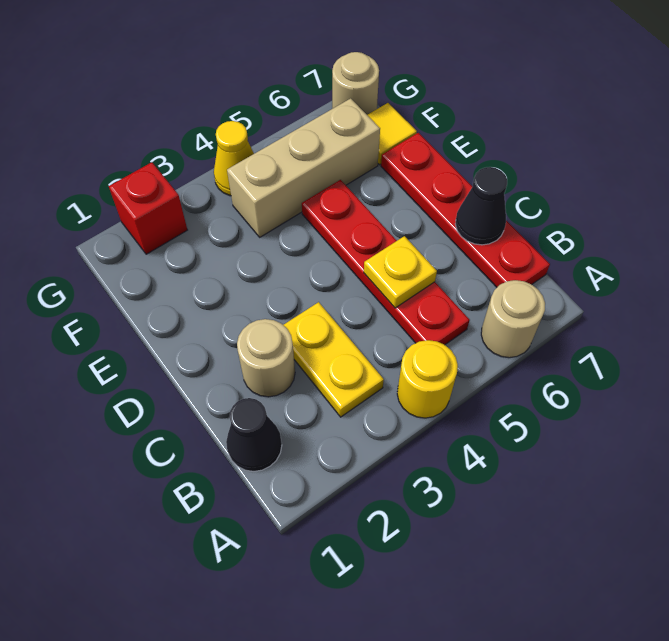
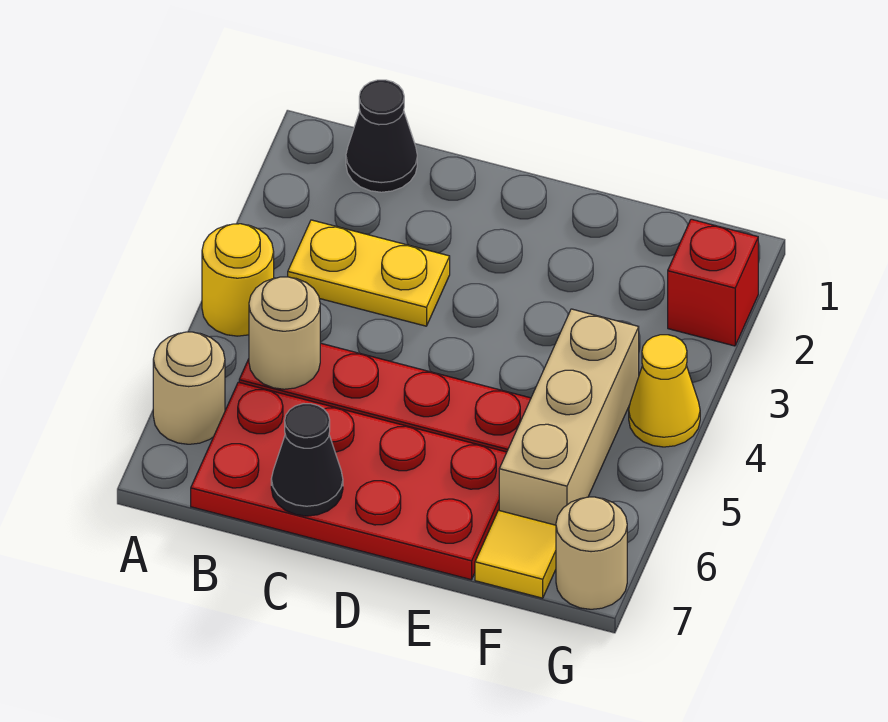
red 1x4 plate [381,133,550,287] -> red 2x4 plate [191,382,507,580]
tan 1x1 round brick [237,319,295,397] -> tan 1x1 round brick moved to [249,277,320,389]
yellow 1x1 plate [364,236,437,308] -> none

